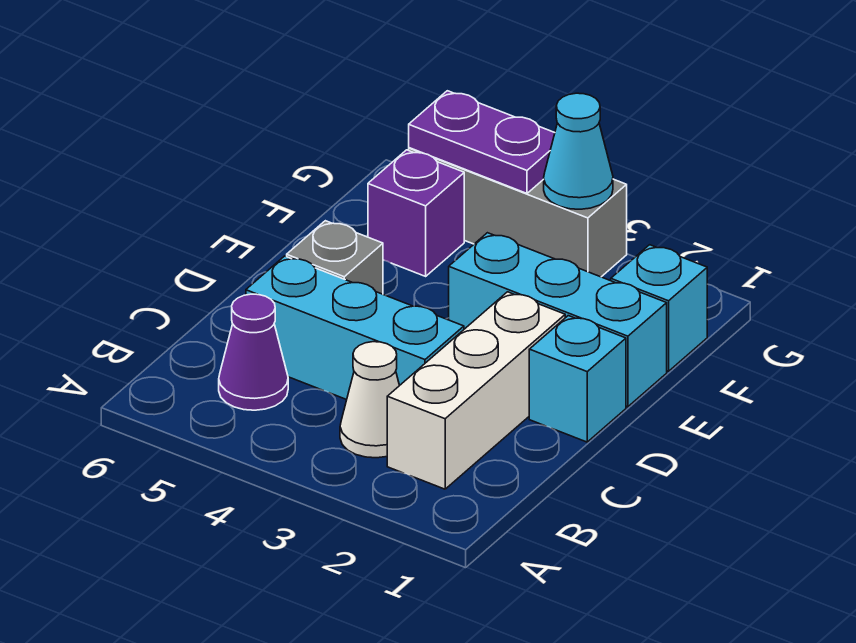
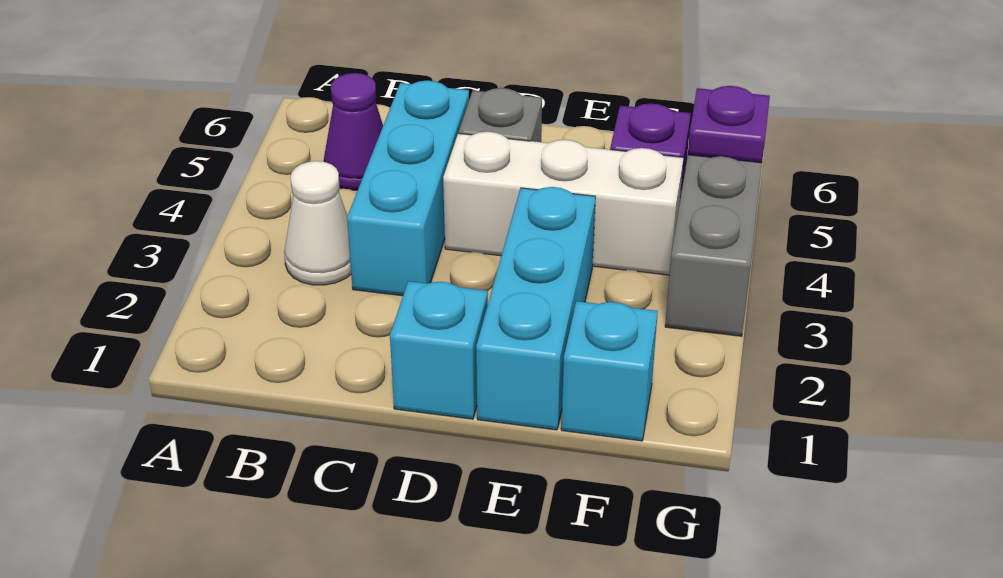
white 1x3 brick [387,292,565,489] -> white 1x3 brick moved to [443,132,684,275]
cyan 1x1 cone [544,93,613,209] -> none
purple 1x2 plate [409,91,555,193] -> purple 1x1 plate [688,86,770,163]

